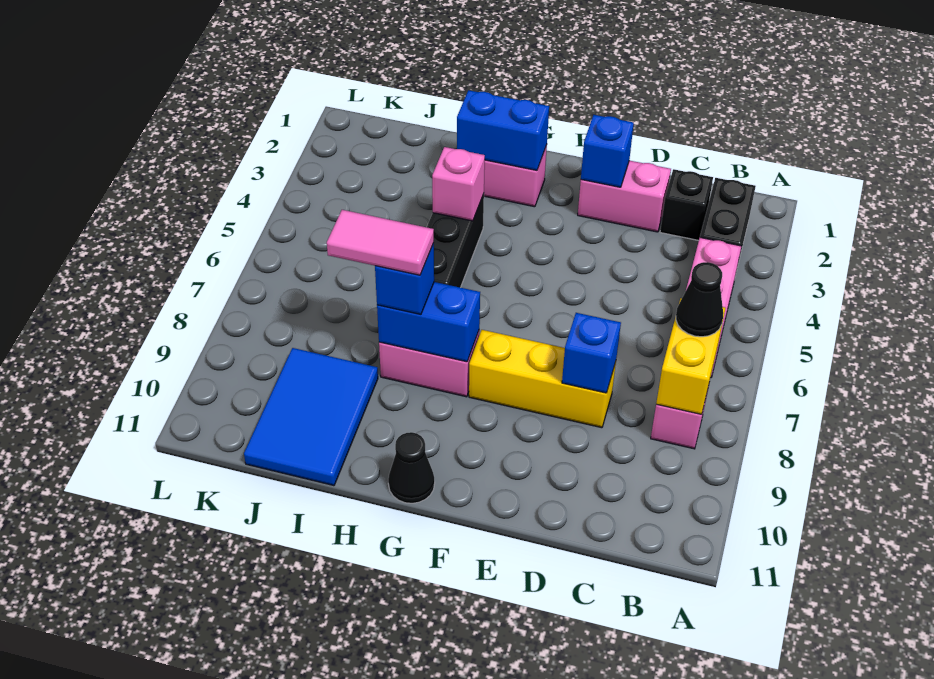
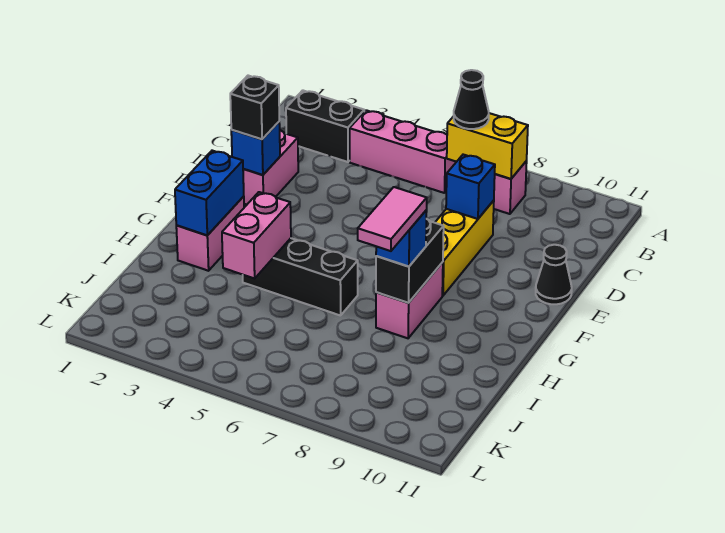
black 1x1 brick [660,169,713,240] -> black 1x1 brick moved to [230,76,279,139]
blue 1x2 brick [377,282,480,362] -> black 1x2 brick [376,219,444,303]
black 1x1 cone [388,432,435,503] -> black 1x1 cone moved to [536,245,572,304]
pink 1x1 brick [432,147,485,221] -> pink 1x2 brick [222,192,291,278]
blue 2x3 tile [244,348,378,486] -> none

